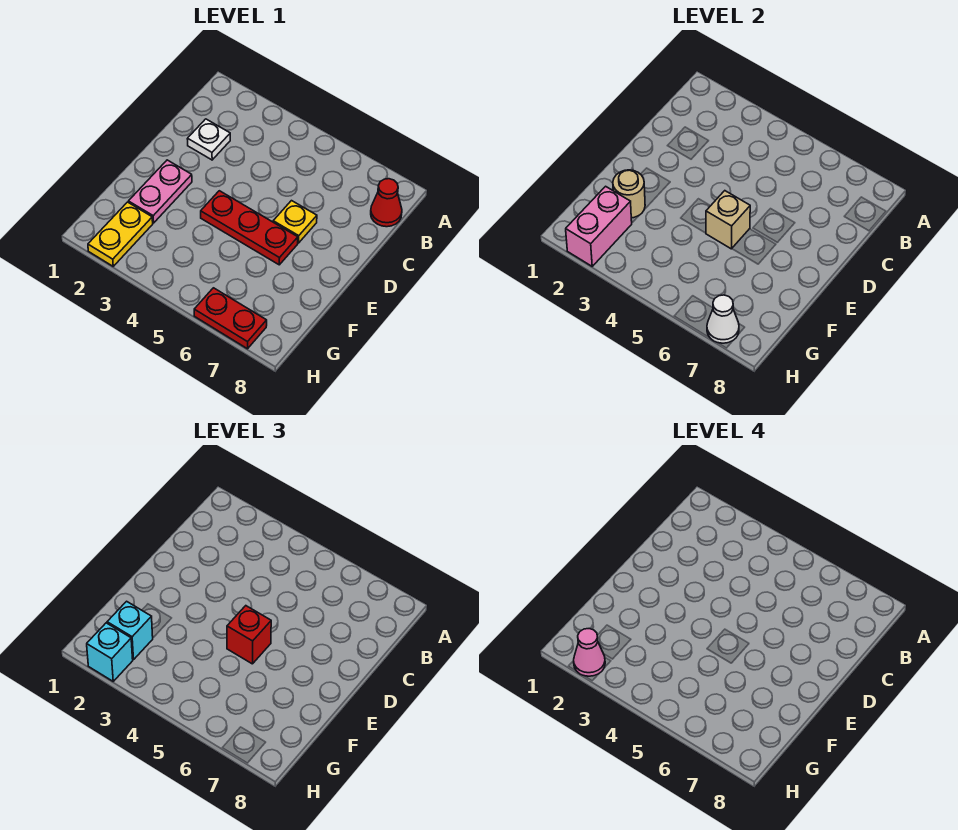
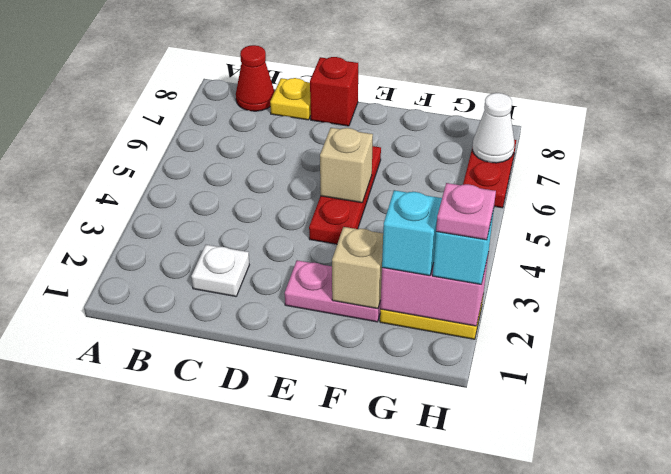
yellow 1x1 plate [273,201,317,243] -> yellow 1x1 plate moved to [270,78,311,120]
red 1x1 brick [227,606,271,664] -> red 1x1 brick moved to [310,57,358,126]
tan 1x1 round brick [613,170,645,218] -> tan 1x1 brick [332,227,383,309]
pink 1x1 cone [574,629,605,676] -> pink 1x1 plate [436,183,496,240]

